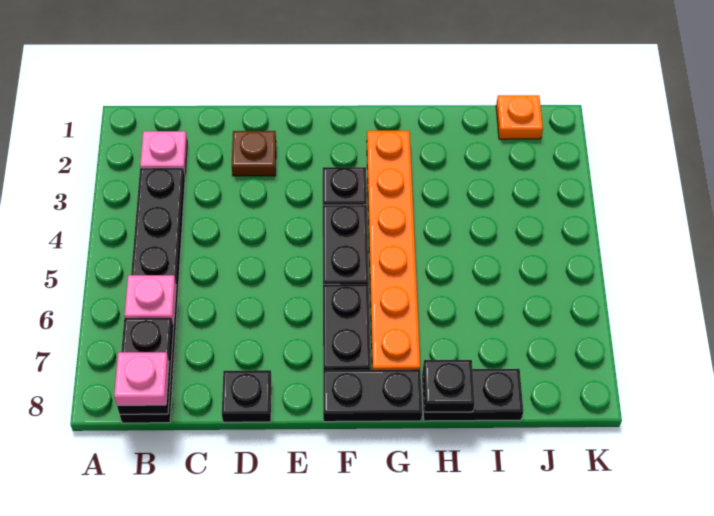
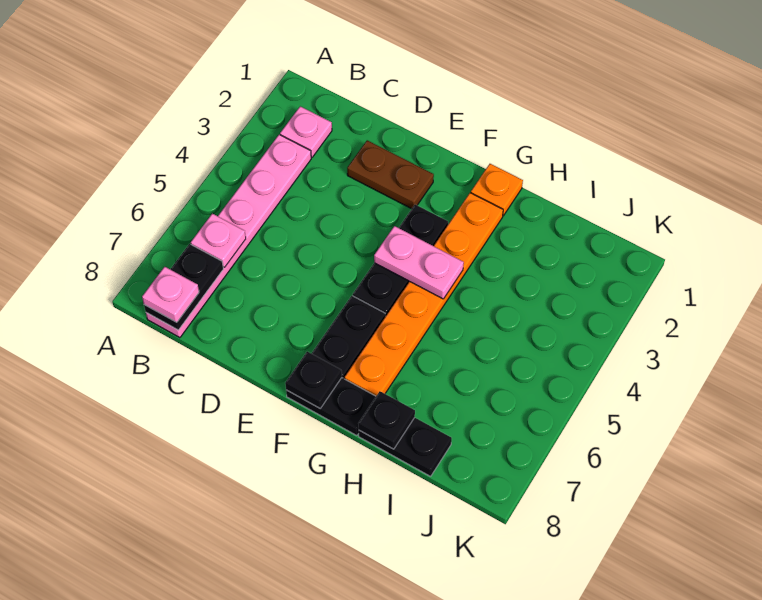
black 1x6 plate [120,168,185,423] -> pink 1x6 plate [146,135,311,338]
brown 1x1 plate [232,131,276,176] -> brown 1x2 plate [347,140,434,209]
black 1x1 plate [222,370,272,422] -> black 1x1 plate moved to [285,352,342,408]
none -> pink 1x2 plate [374,226,464,299]
orange 1x1 plate [496,95,543,139] -> orange 1x1 plate moved to [471,164,523,216]

